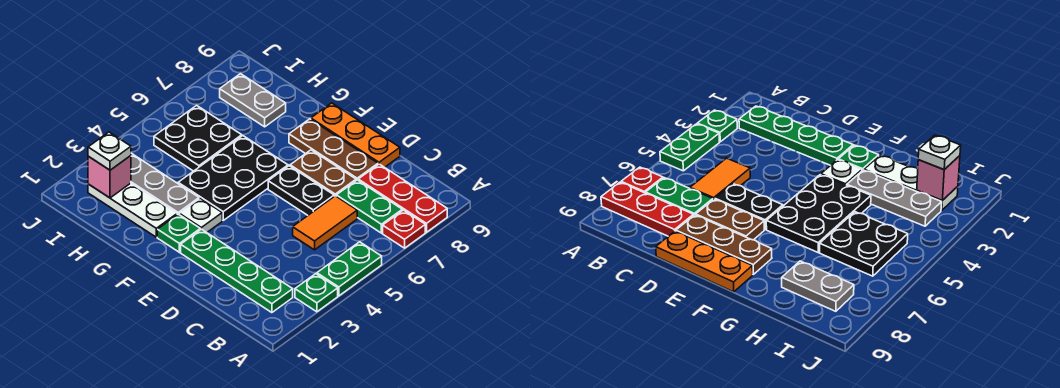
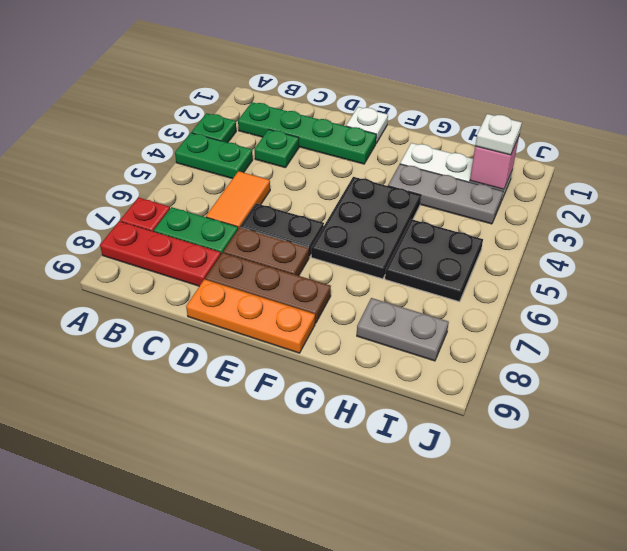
green 1x2 plate [317,242,382,296] -> green 1x2 plate turned to [175,133,253,179]
green 1x1 plate [157,214,200,252] -> green 1x1 plate moved to [254,130,299,168]
white 1x1 plate [179,198,222,232] -> white 1x1 plate moved to [346,107,388,143]

